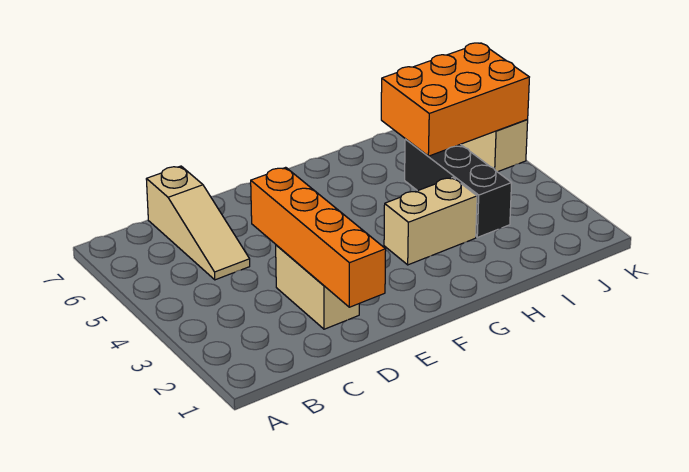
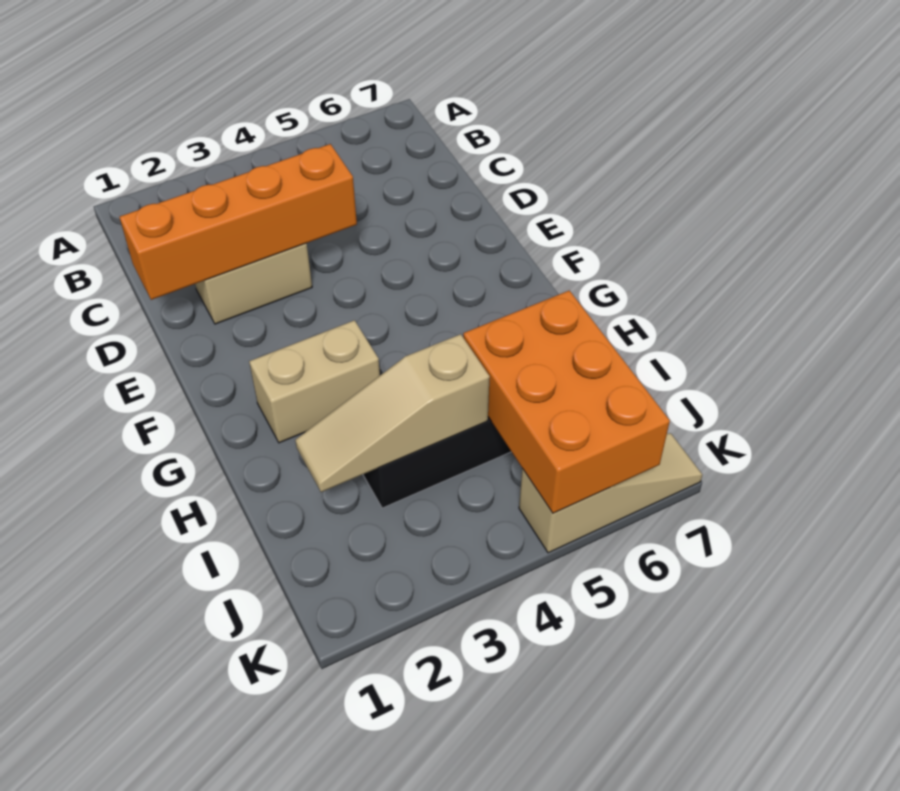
tan 1x3 slope [146,166,250,280] -> tan 1x3 slope moved to [295,334,490,492]
tan 1x2 brick [384,177,477,265] -> tan 1x2 brick turned to [249,320,380,443]

